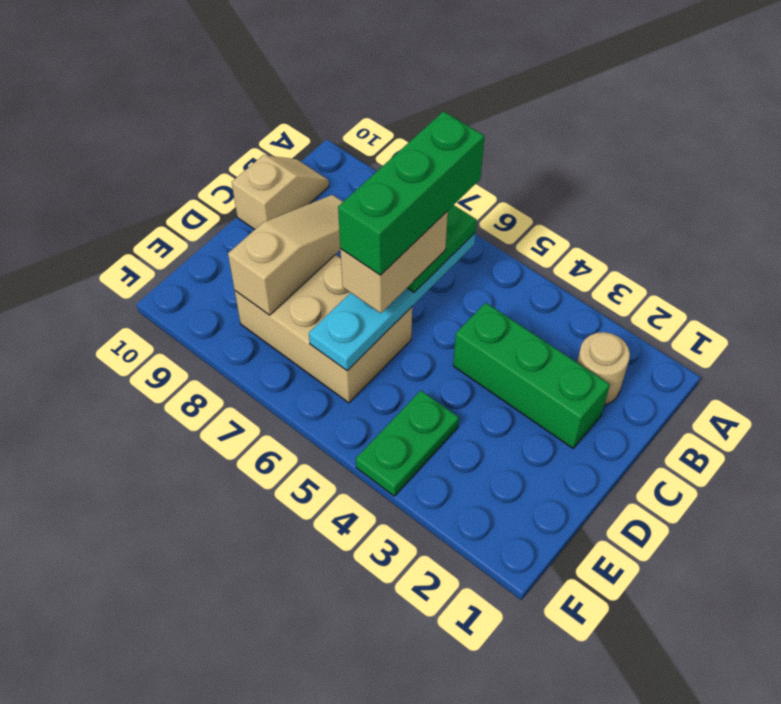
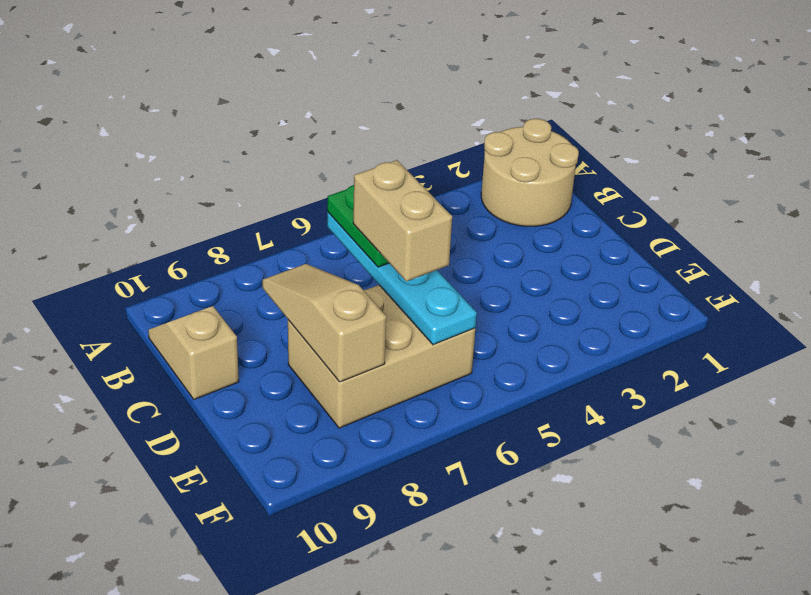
tan 1x1 round brick [577,332,630,405] -> tan 2x2 round brick [481,119,579,226]
green 1x3 brick [338,111,485,275] -> none
green 1x3 brick [453,303,610,448] -> none
green 1x2 plate [356,391,459,496] -> none

